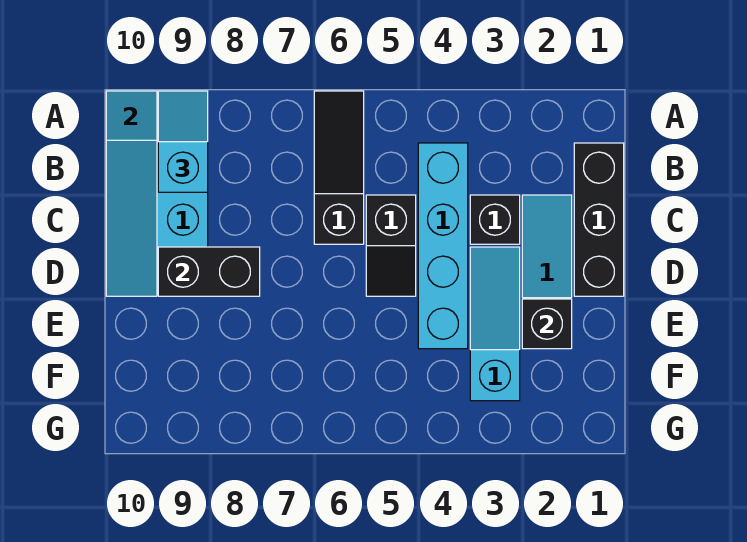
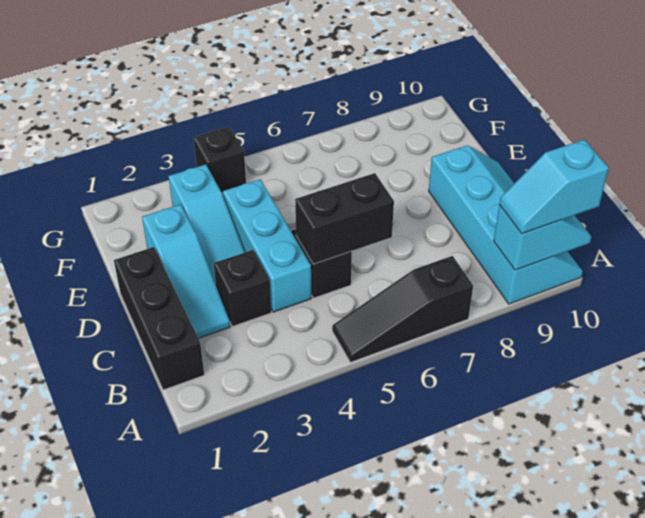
black 1x3 slope [314,91,364,244] -> black 1x3 slope turned to [332,256,473,362]
cyan 1x2 slope [158,91,208,192] -> cyan 1x2 slope turned to [500,139,609,234]
cyan 1x4 brick [418,143,468,349] -> cyan 1x3 brick [223,179,311,312]
black 1x2 brick [158,247,260,296] -> black 1x2 brick moved to [295,173,394,264]
black 1x1 brick [522,299,572,349] -> black 1x1 brick moved to [194,127,246,193]

